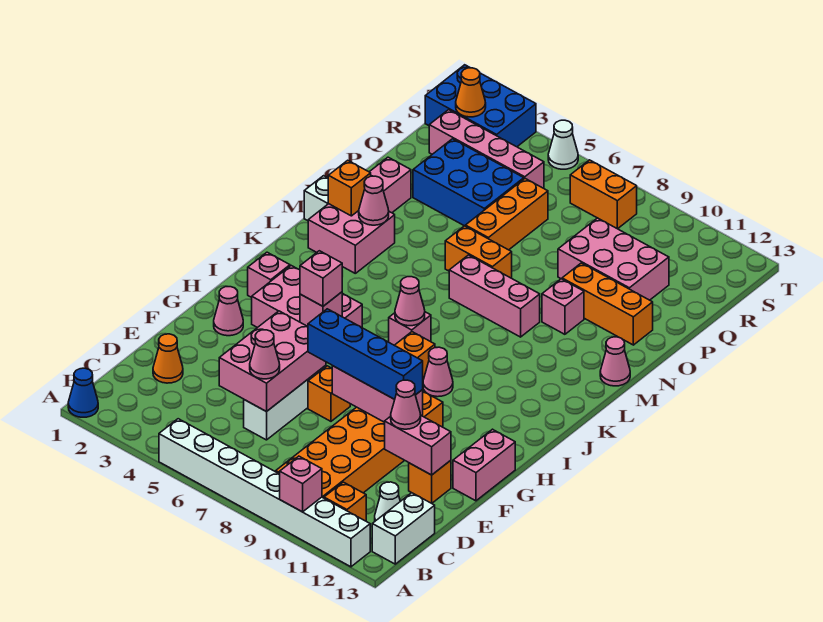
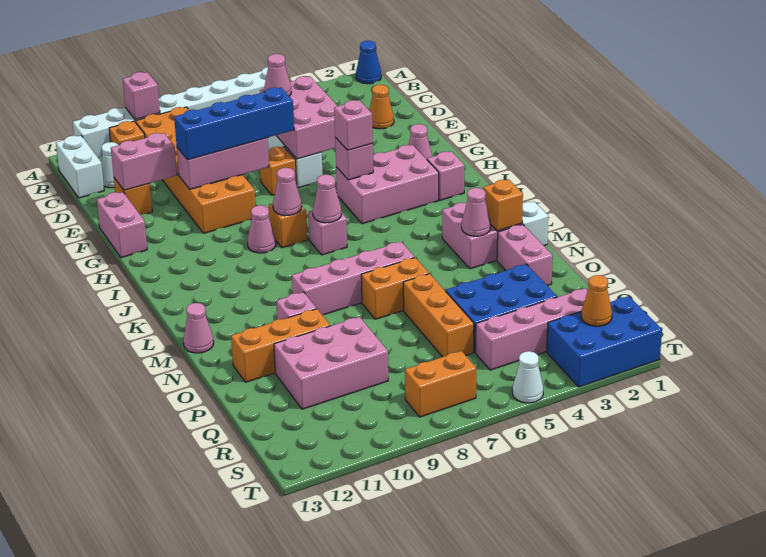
pink 1x1 cone [391,380,421,429] -> pink 1x1 cone moved to [273,168,302,215]
pink 1x3 brick [449,255,540,337] -> pink 1x4 brick [292,242,415,315]

